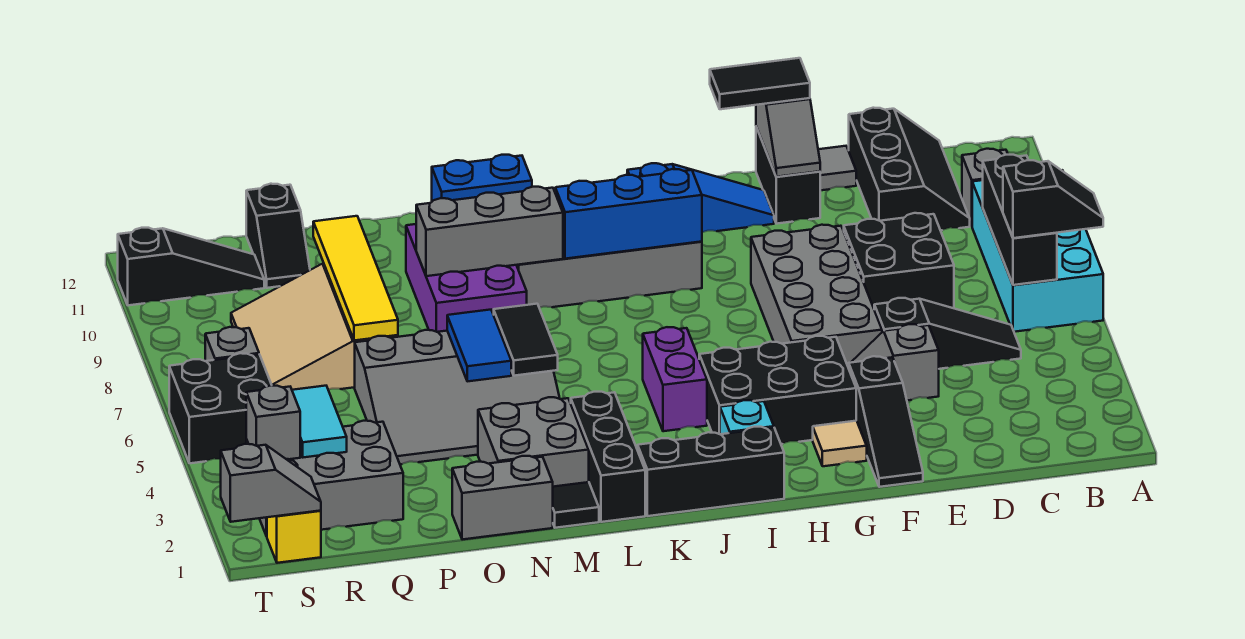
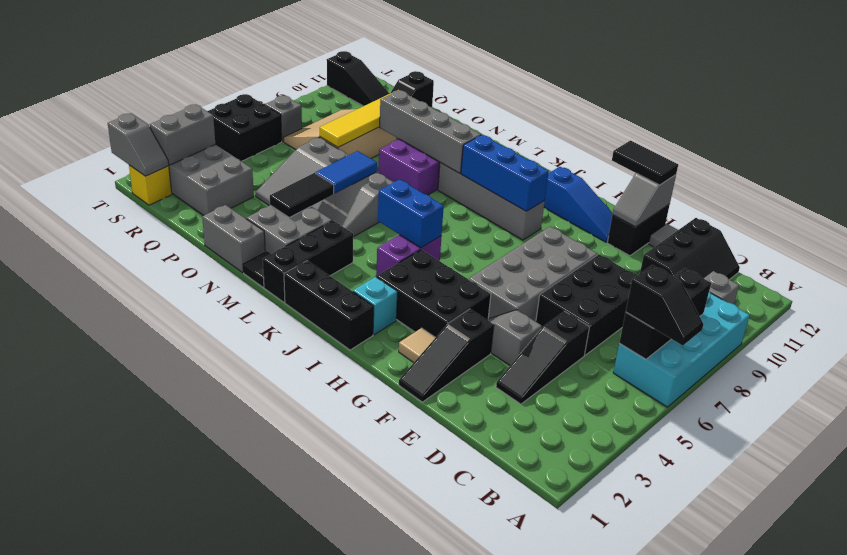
black 1x3 slope [874,298,1021,369] -> black 1x3 slope turned to [496,311,589,404]
black 2x2 brick [844,213,954,308] -> black 2x3 brick [536,254,637,355]
grey 1x3 brick [416,187,563,276] -> grey 1x4 brick [380,90,481,173]
blue 1x2 brick [432,155,532,201] -> blue 1x2 brick moved to [378,179,444,248]
black 1x2 tile [494,304,558,376] -> black 1x2 tile moved to [270,173,334,217]
cyan 1x2 tile [292,386,347,457] -> none
grey 1x1 brick [246,386,300,459] -> grey 1x2 brick [150,105,215,165]

